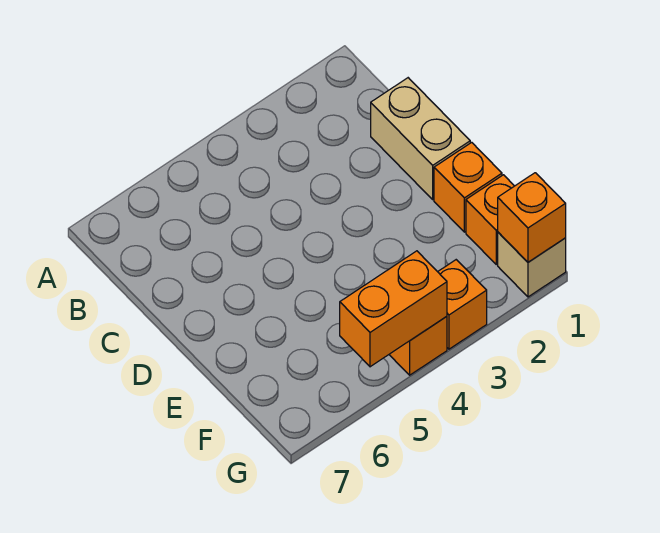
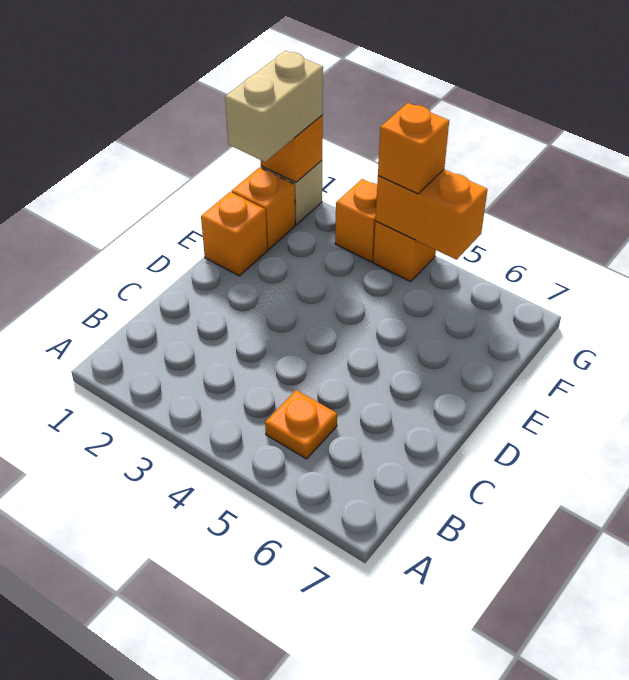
none -> orange 1x1 plate [265,390,337,459]
tan 1x2 brick [371,78,470,199] -> tan 1x2 brick moved to [225,51,323,162]
none -> orange 1x1 brick [378,103,449,194]

